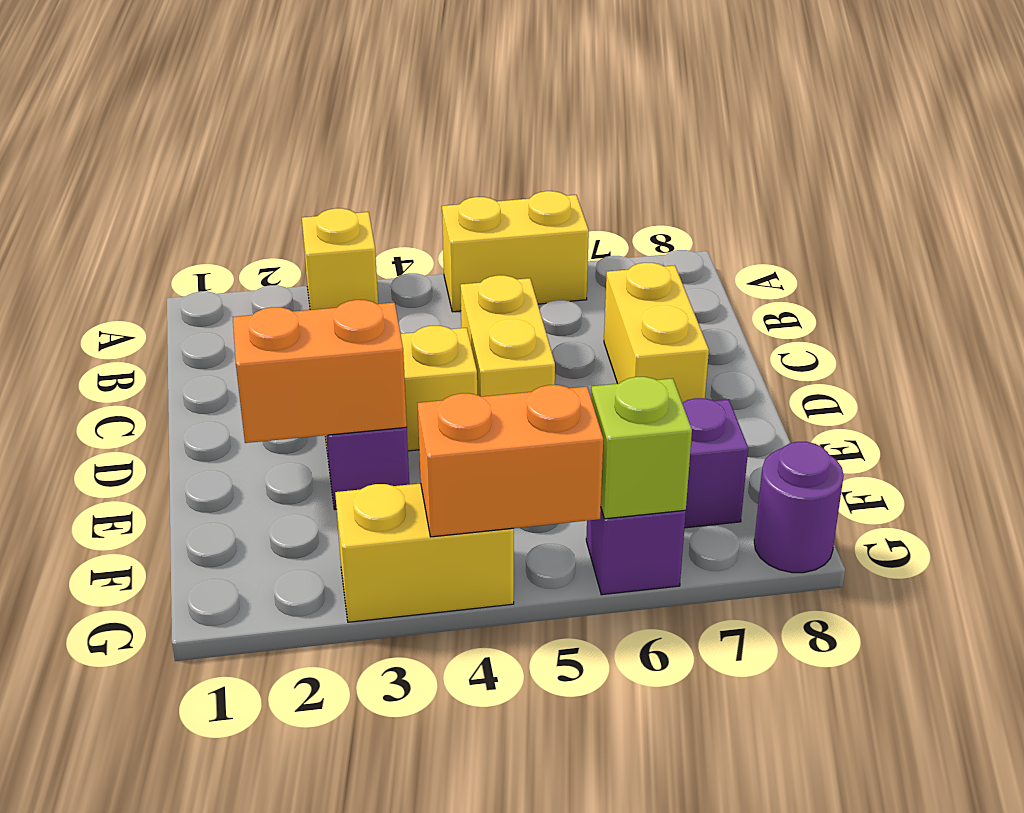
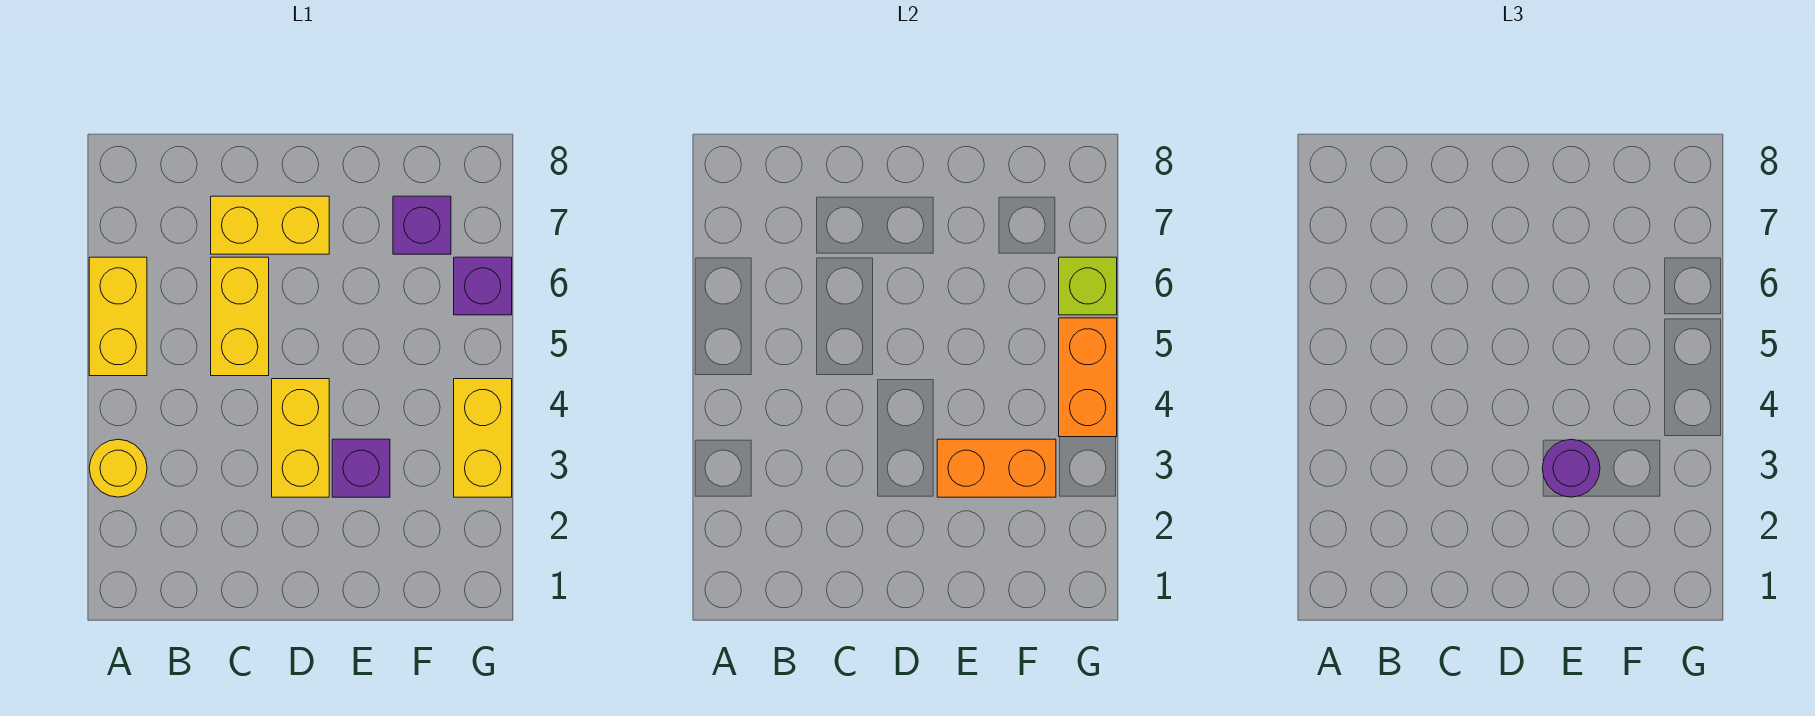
yellow 1x1 brick [302,208,378,310] -> yellow 1x1 round brick [89,439,147,497]
yellow 1x2 brick [460,275,555,397] -> yellow 1x2 brick turned to [211,257,269,376]
orange 1x2 brick [233,300,407,443] -> orange 1x2 brick turned to [937,439,1056,497]
purple 1x1 round brick [754,442,844,573] -> purple 1x1 round brick moved to [1542,439,1600,497]

